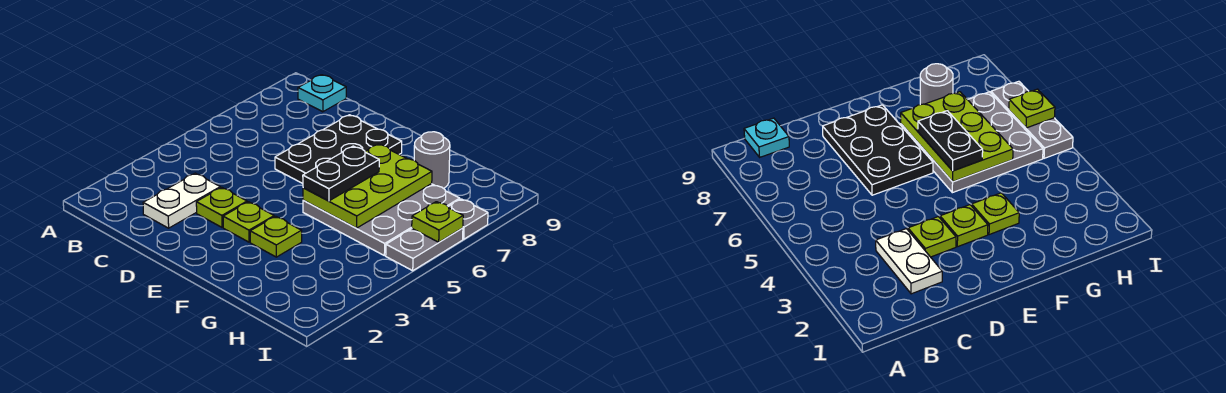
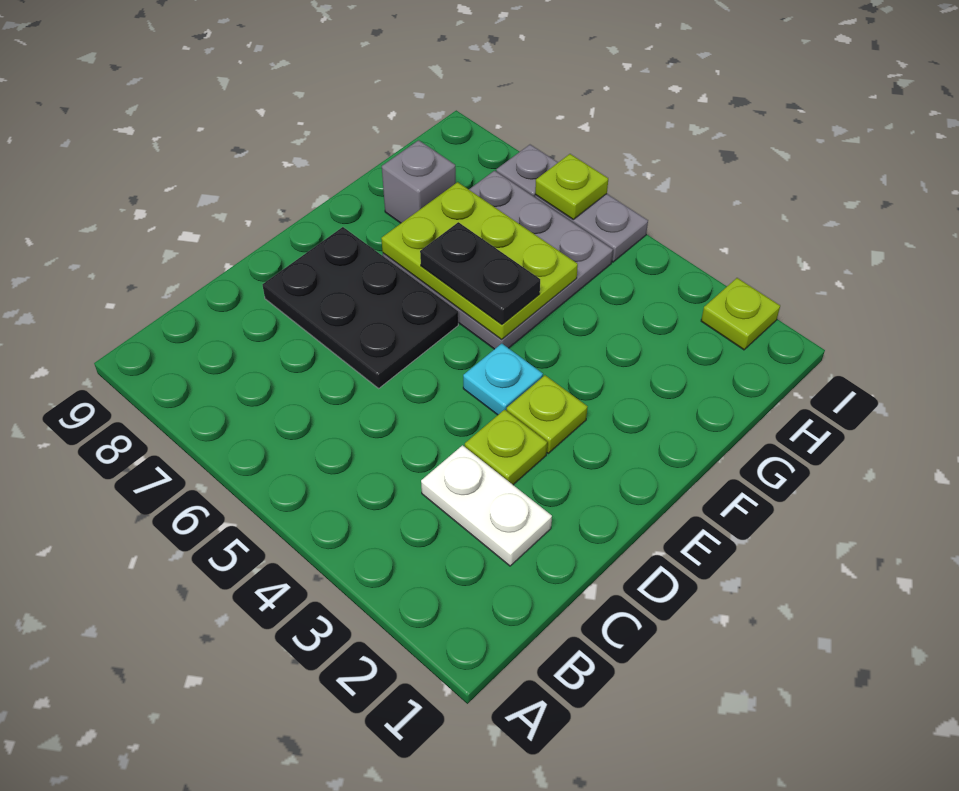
cyan 1x1 plate [298,75,346,112] -> cyan 1x1 plate moved to [463,344,543,415]
lime 1x1 plate [250,216,302,257] -> lime 1x1 plate moved to [701,278,780,350]
grey 1x1 round brick [414,132,450,188] -> grey 1x1 brick [382,140,456,223]

